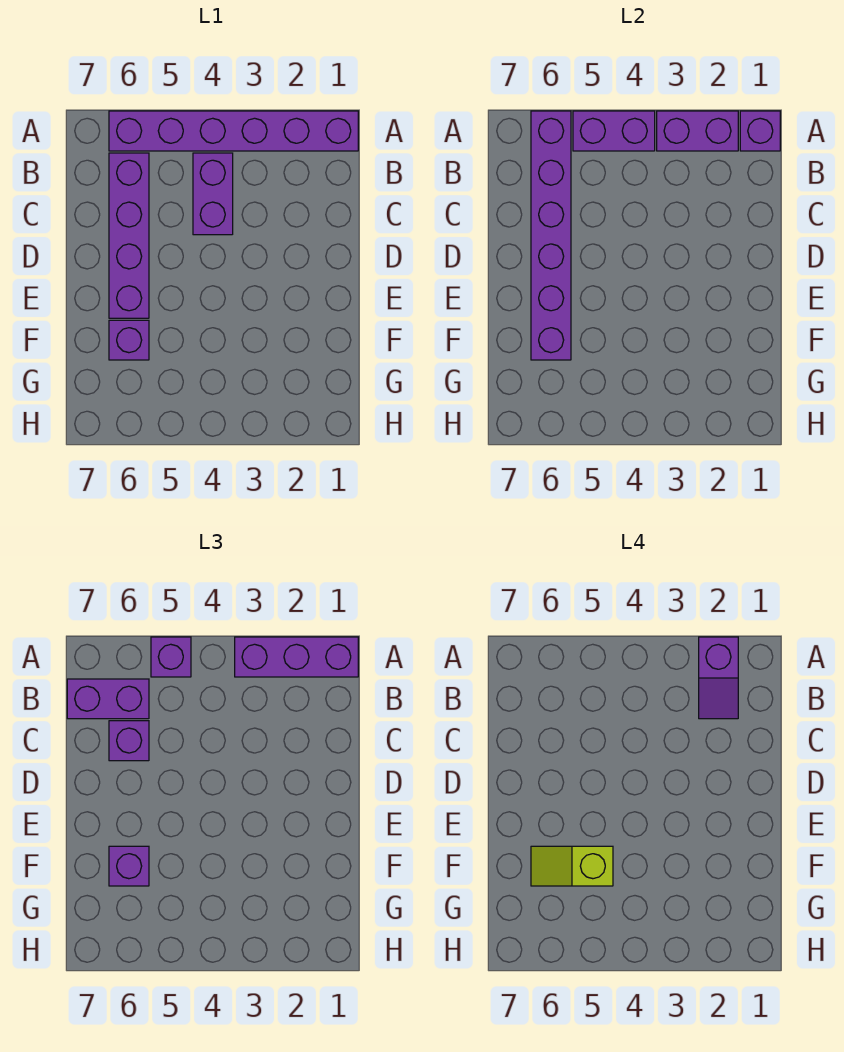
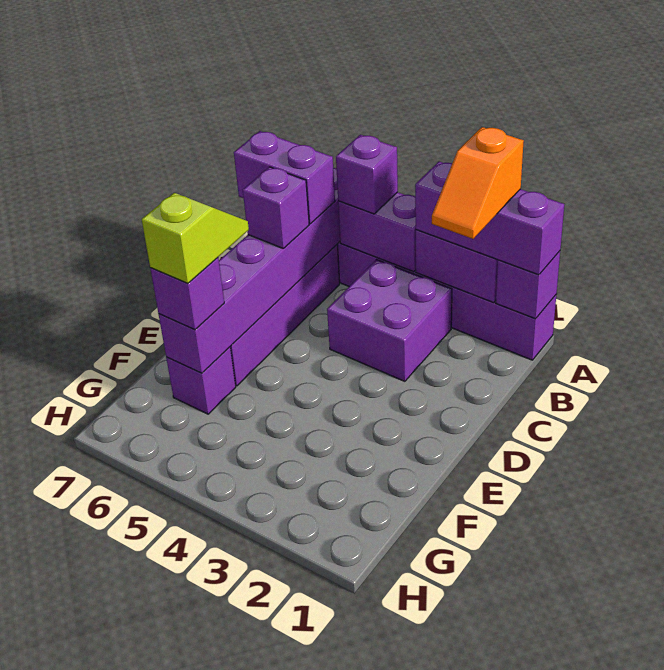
purple 1x2 slope [699,637,738,719] -> orange 1x2 slope [432,127,524,239]
purple 1x2 brick [193,153,233,235] -> purple 2x2 brick [327,260,452,381]
lime 1x2 slope [531,846,613,886] -> lime 1x2 slope turned to [142,193,249,283]

